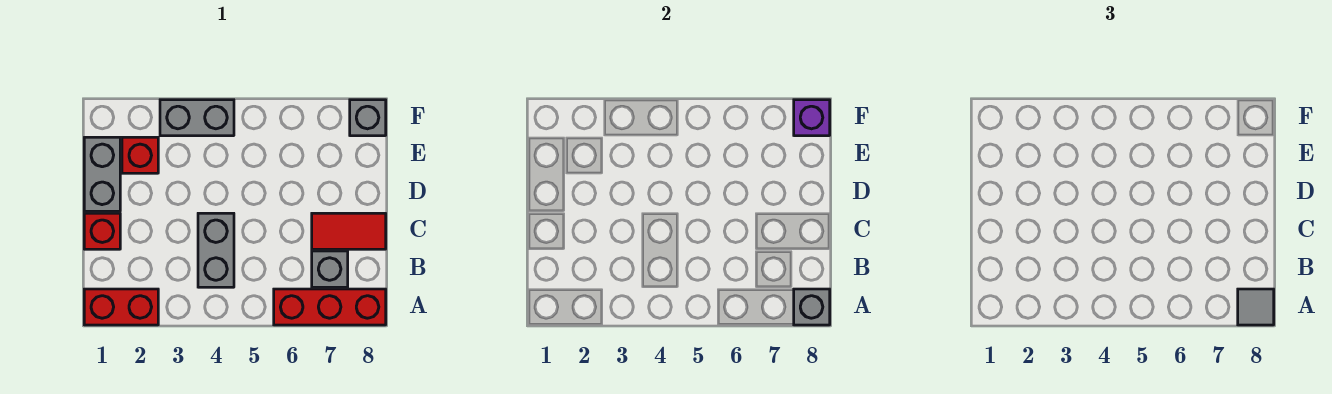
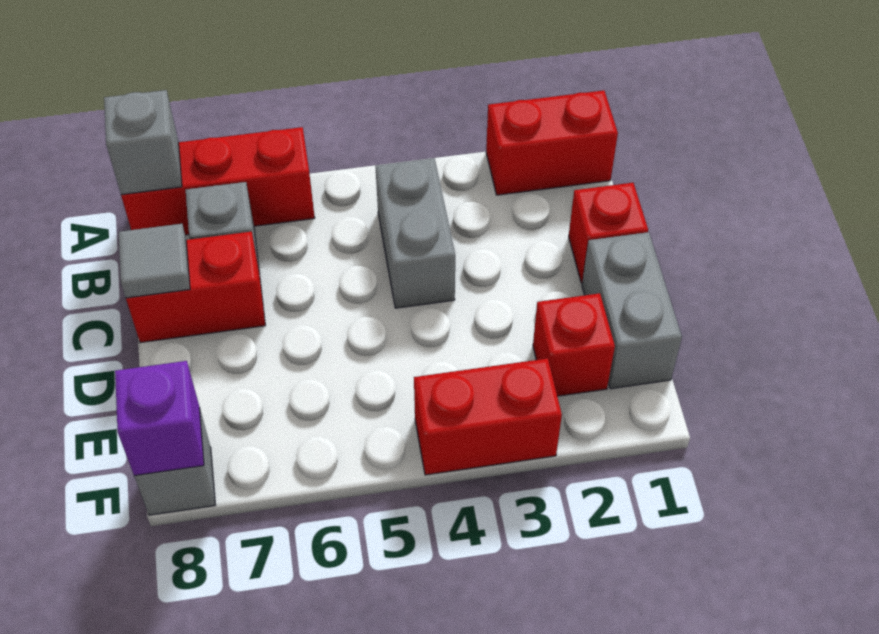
grey 1x1 tile [1238,289,1274,325] -> grey 1x1 tile moved to [119,224,190,298]
red 1x2 tile [312,213,386,249] -> red 1x2 brick [126,232,265,343]
grey 1x2 brick [160,100,234,136] -> red 1x2 brick [414,358,562,475]

